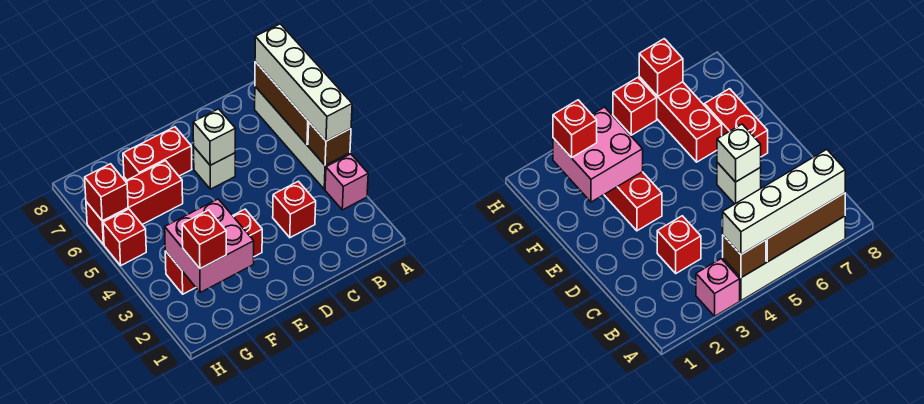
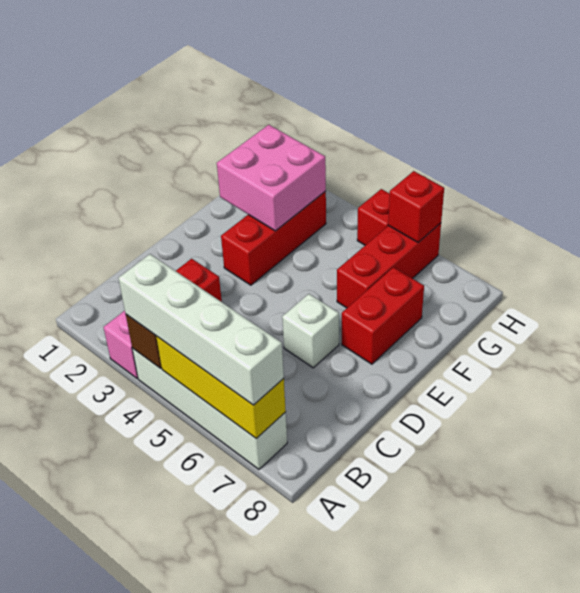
brown 1x3 brick [255,62,309,145] -> yellow 1x3 brick [156,336,286,438]
white 1x1 brick [193,109,236,165] -> none
red 1x1 brick [182,210,226,269] -> none

